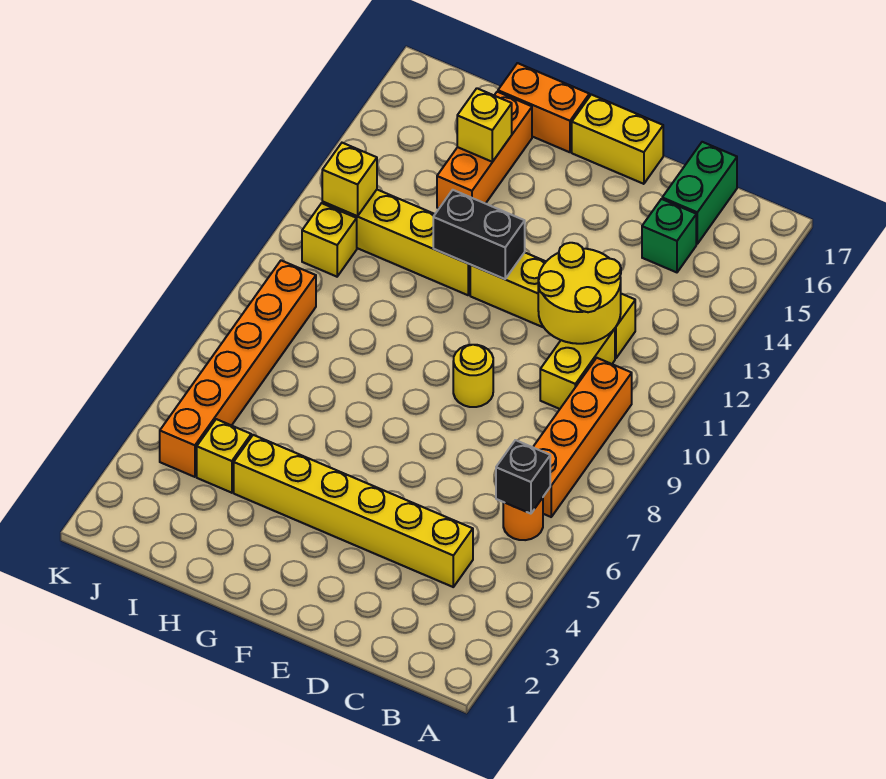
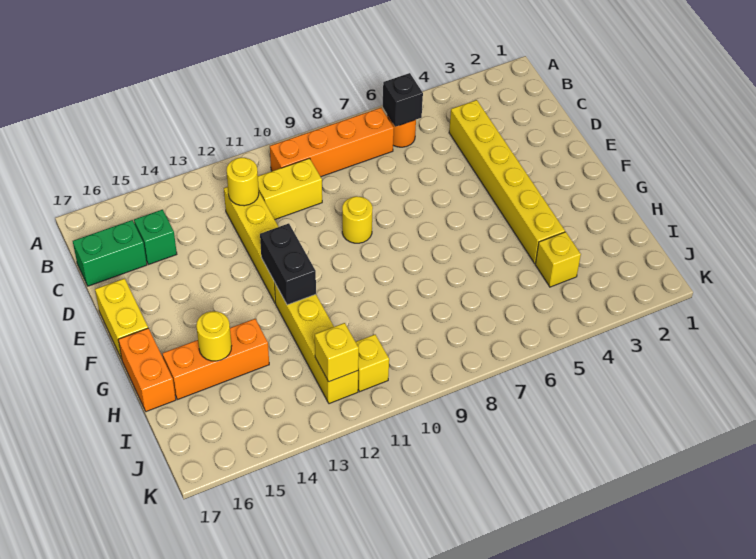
yellow 2x2 round brick [538,243,621,344] -> yellow 1x1 round brick [226,158,259,206]
yellow 1x1 brick [457,88,512,162] -> yellow 1x1 round brick [196,311,231,361]
orange 1x6 brick [160,261,316,477] -> none

